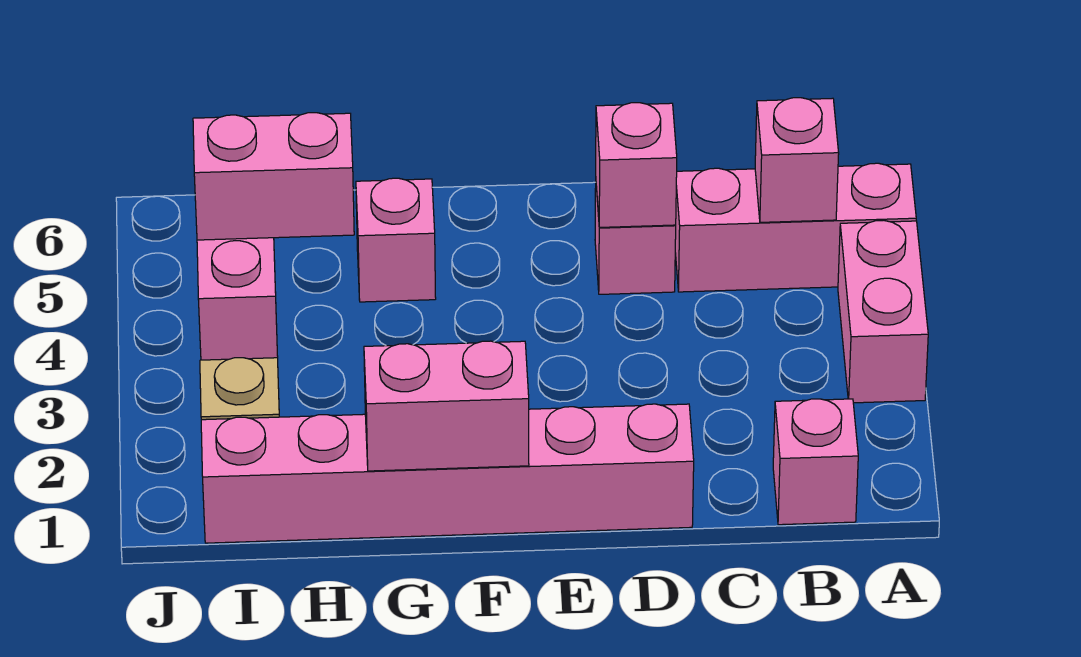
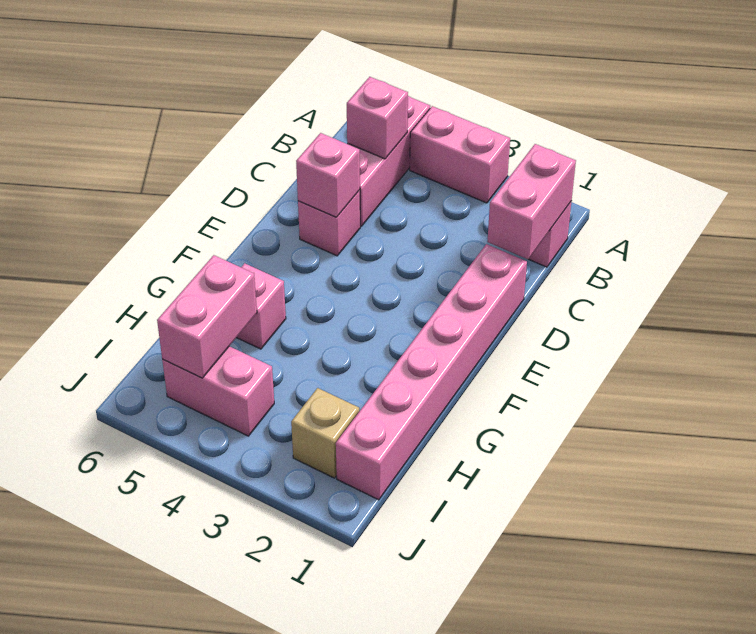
pink 1x2 brick [364,341,529,471] -> pink 1x2 brick moved to [487,144,576,259]

